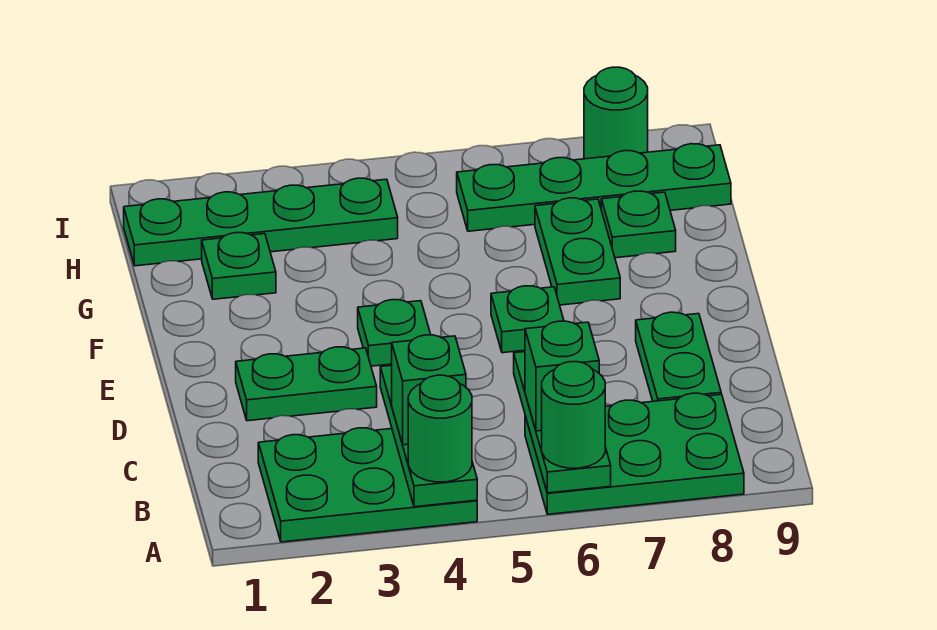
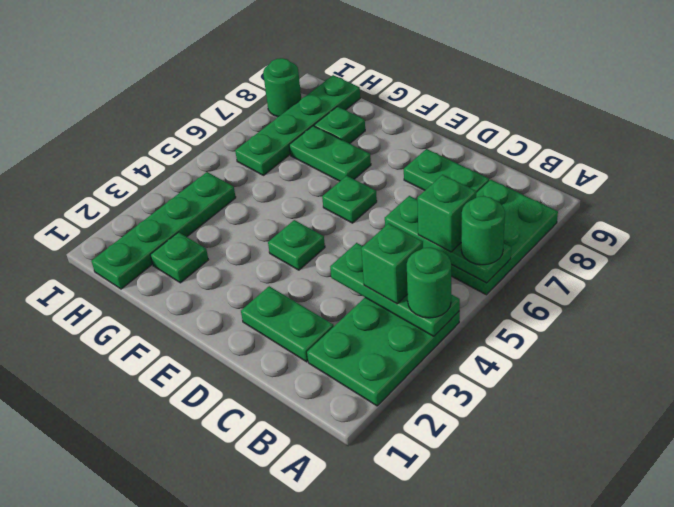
green 1x2 plate [236,347,377,421] -> green 1x2 plate turned to [241,286,334,362]

